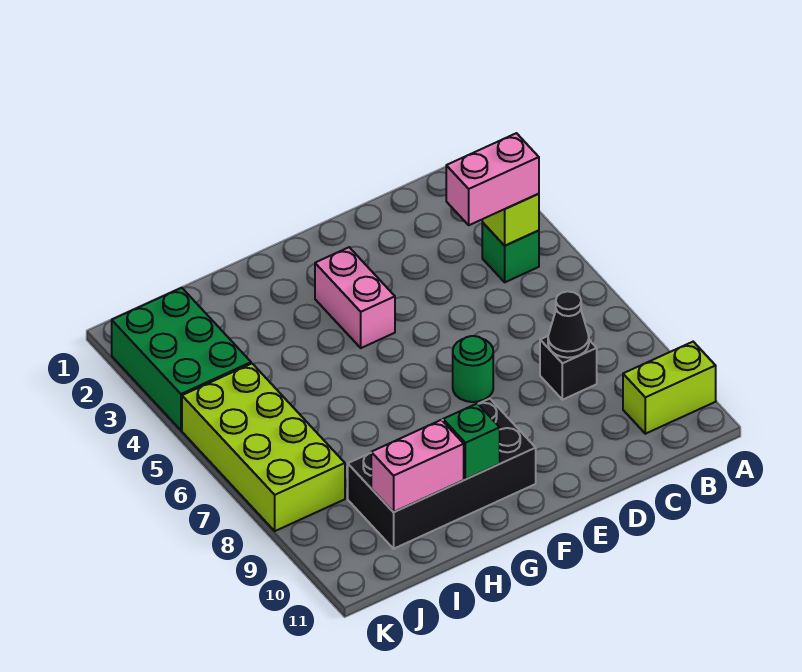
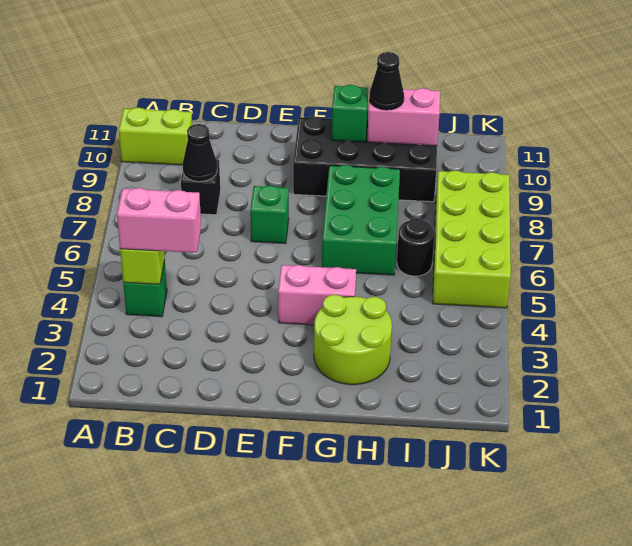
green 1x1 round brick [453,336,493,402] -> green 1x1 brick [250,185,289,244]
pink 1x2 brick [315,247,395,348] -> pink 1x2 brick turned to [278,265,356,325]
none -> lime 2x2 round brick [314,295,392,385]
none -> black 1x1 cone [369,52,404,110]
none -> black 1x1 round brick [397,218,434,276]
green 2x3 brick [112,288,251,430] -> green 2x3 brick moved to [322,165,400,275]

